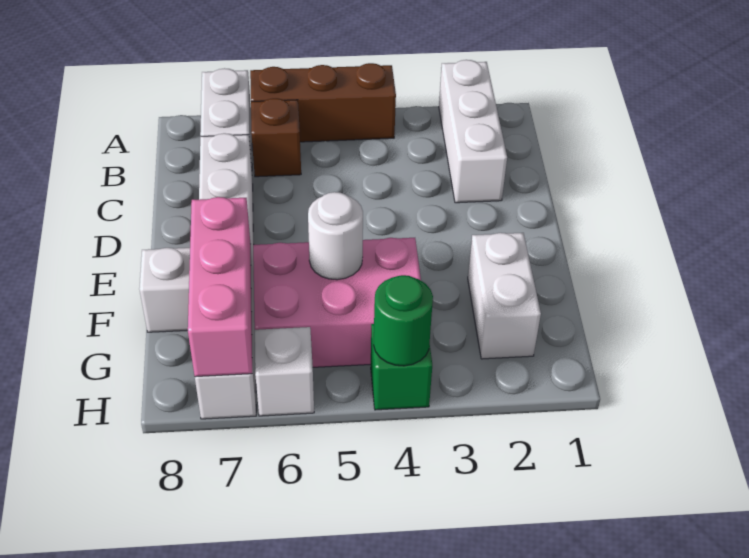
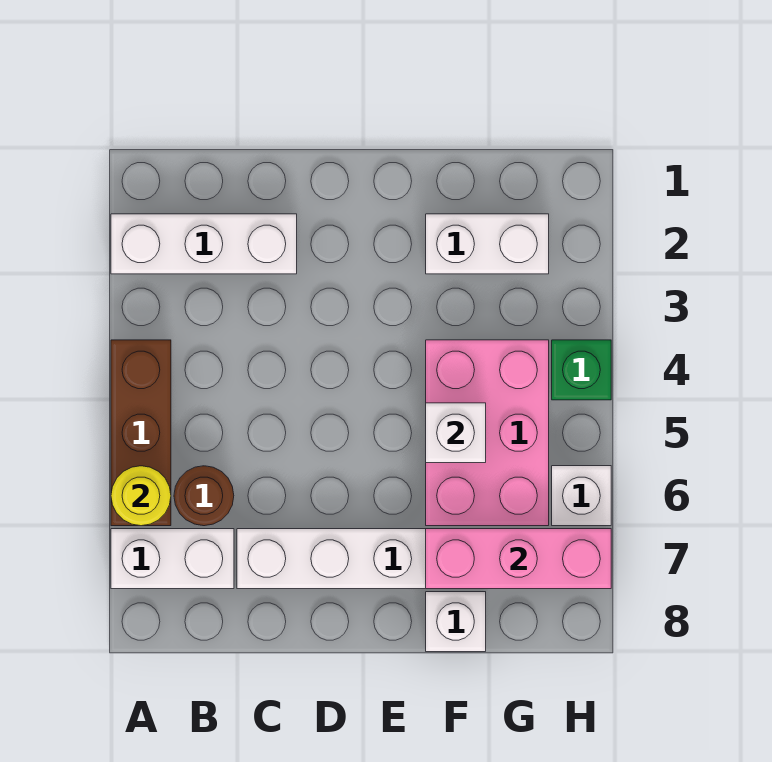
none -> yellow 1x1 round brick [111,466,171,526]
brown 1x1 brick [251,98,301,177] -> brown 1x1 round brick [174,466,234,526]
white 1x1 round brick [308,192,363,280] -> white 1x1 brick [426,403,486,463]
green 1x1 round brick [374,275,433,366] -> none

